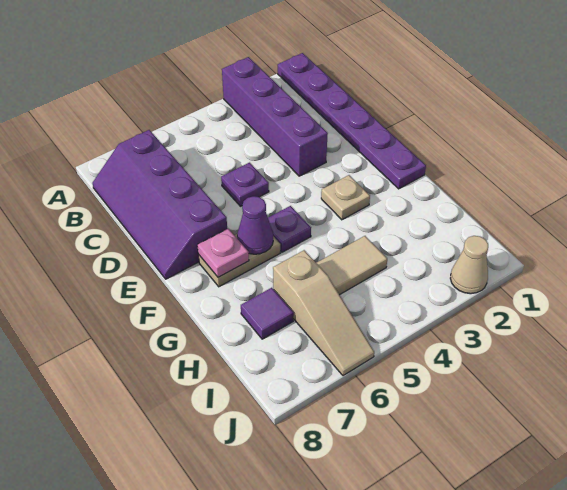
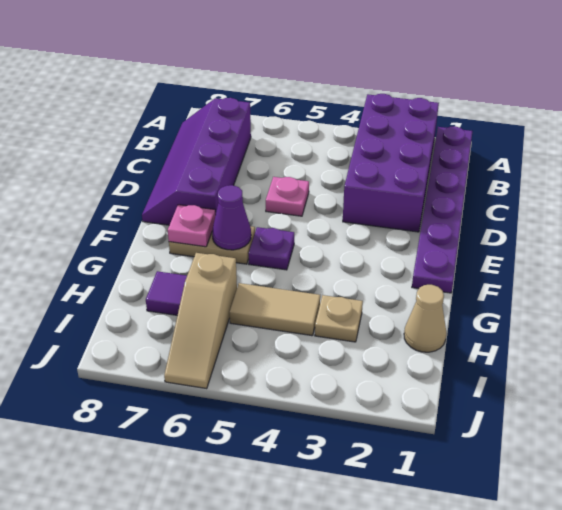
purple 1x4 brick [222,57,328,176] -> purple 2x4 brick [343,94,439,232]
purple 1x1 plate [221,163,269,206] -> pink 1x1 plate [266,177,309,216]
tan 1x1 plate [321,175,370,220] -> tan 1x1 plate moved to [315,295,363,342]
tan 1x1 cone [450,236,488,294] -> tan 1x1 cone moved to [404,285,446,352]

